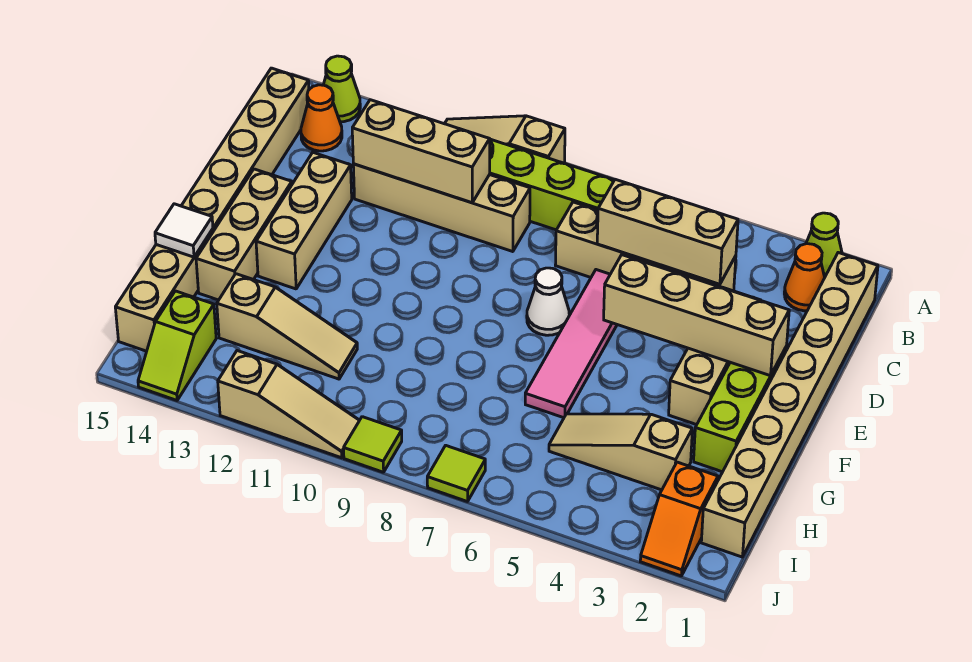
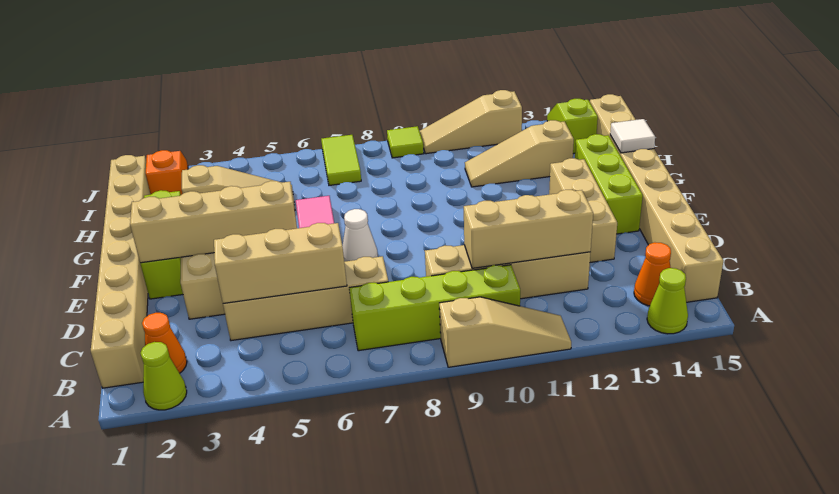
tan 1x3 brick [196,169,292,300] -> lime 1x3 brick [575,134,643,234]
lime 1x1 tile [427,445,485,502] -> lime 1x2 tile [321,135,361,185]

